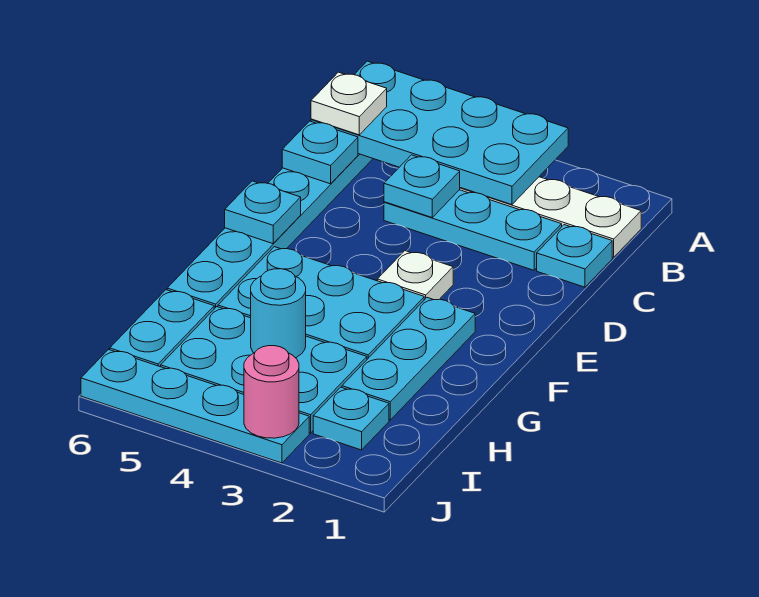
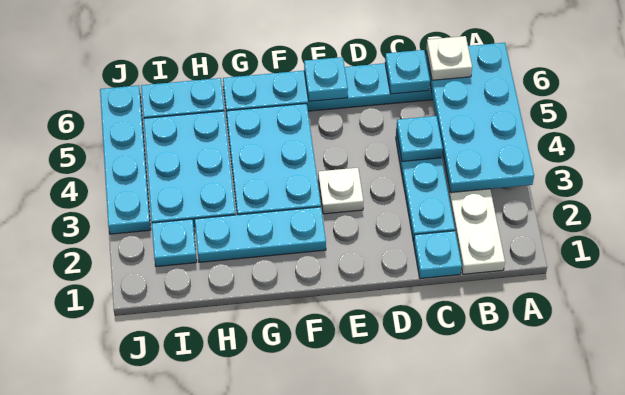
cyan 1x1 round brick [251,269,306,358] -> none
pink 1x1 round brick [244,346,299,438] -> none

